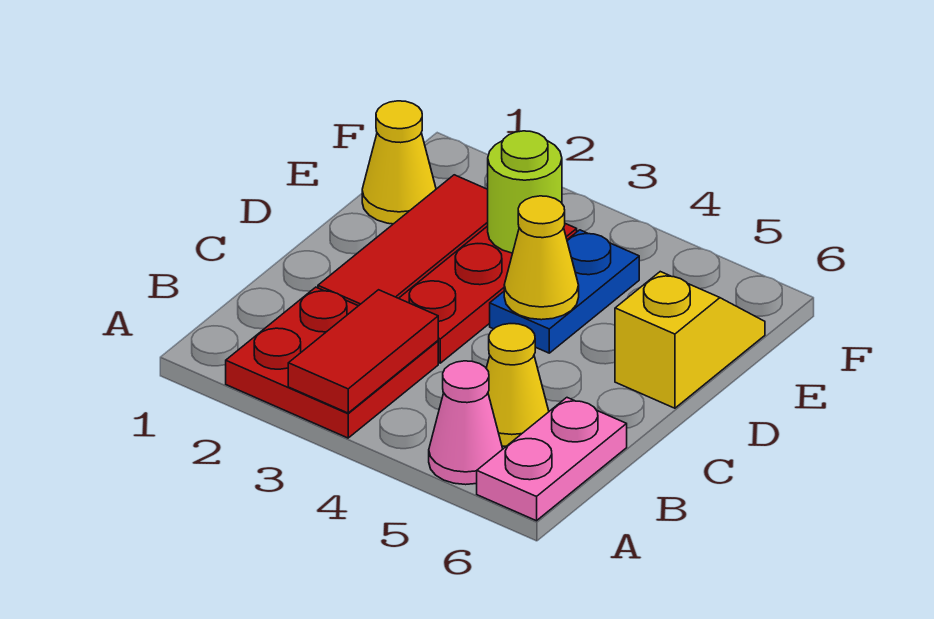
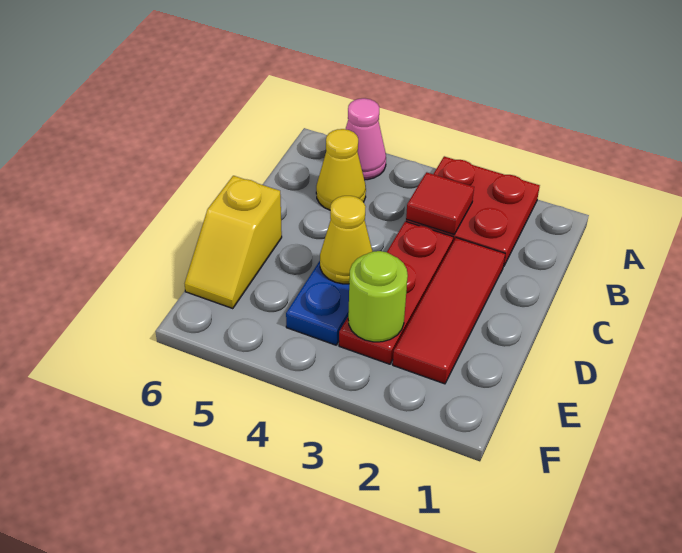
red 1x2 tile [288,290,438,413] -> red 1x1 tile [406,172,474,234]
pink 1x2 plate [477,398,627,521] -> none
yellow 1x1 cone [362,101,436,224] -> none

